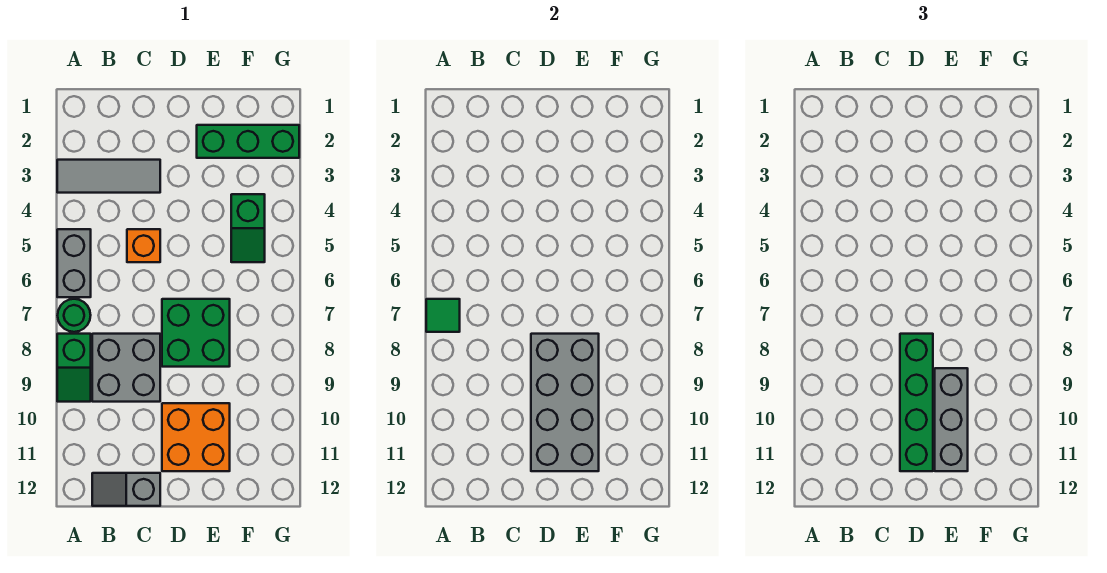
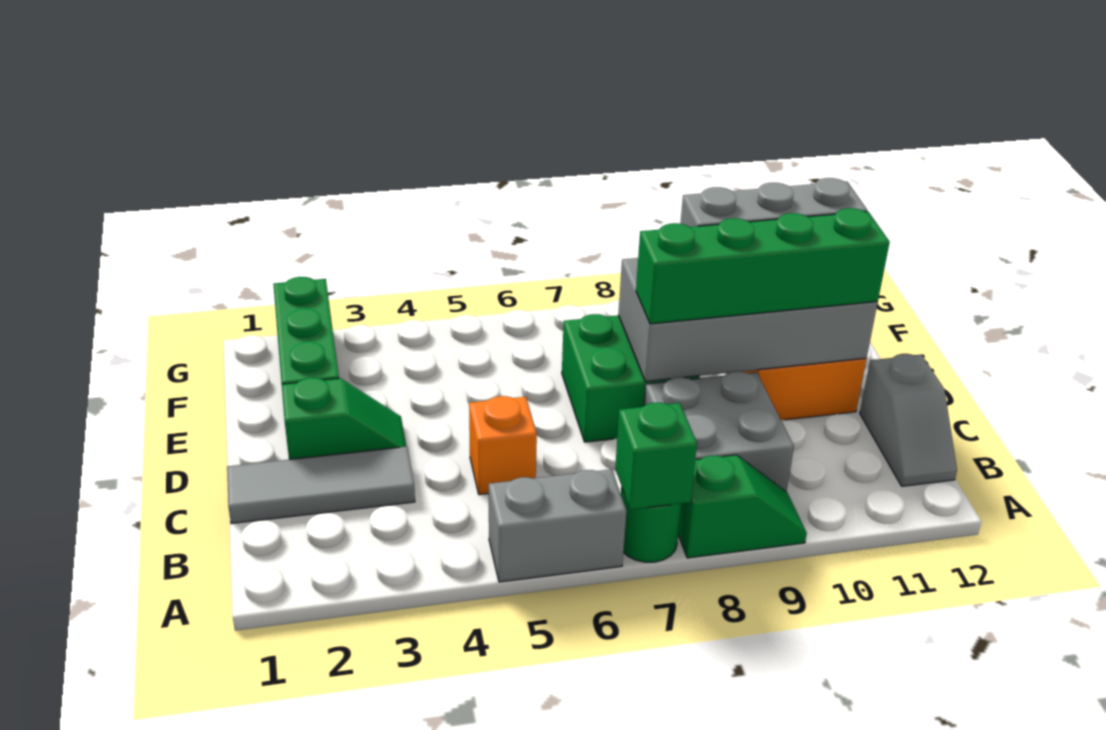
grey 1x3 tile [57,160,160,193] -> grey 1x3 tile turned to [227,447,415,524]
green 1x1 tile [426,299,460,332] -> green 1x1 brick [615,403,697,510]
green 1x2 slope [231,194,265,262] -> green 1x2 slope moved to [282,378,406,459]

